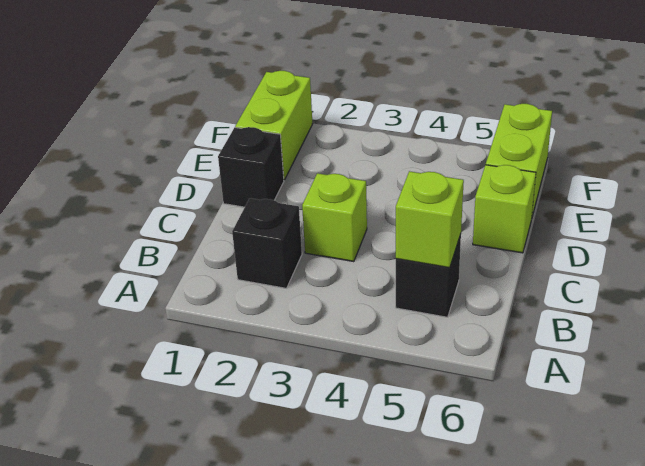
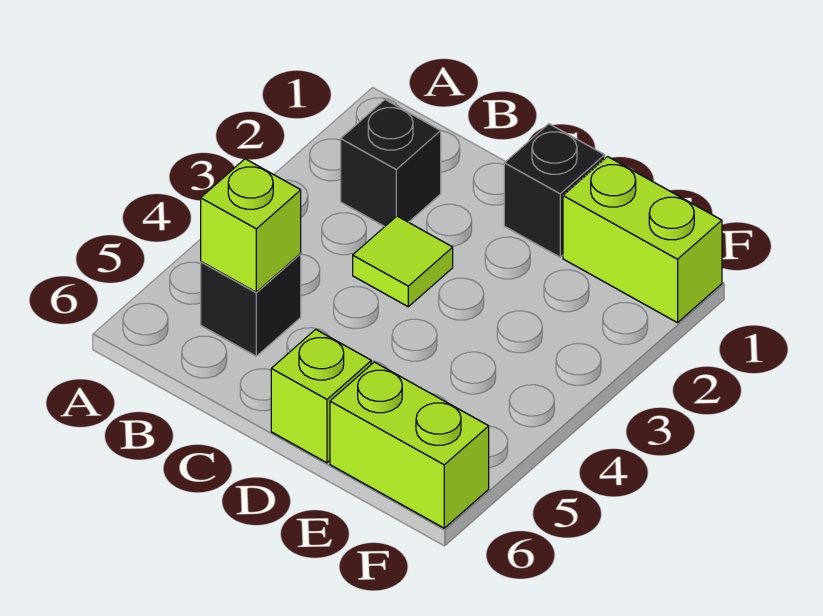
lime 1x1 brick [302,173,367,262] -> lime 1x1 tile [353,216,453,307]

